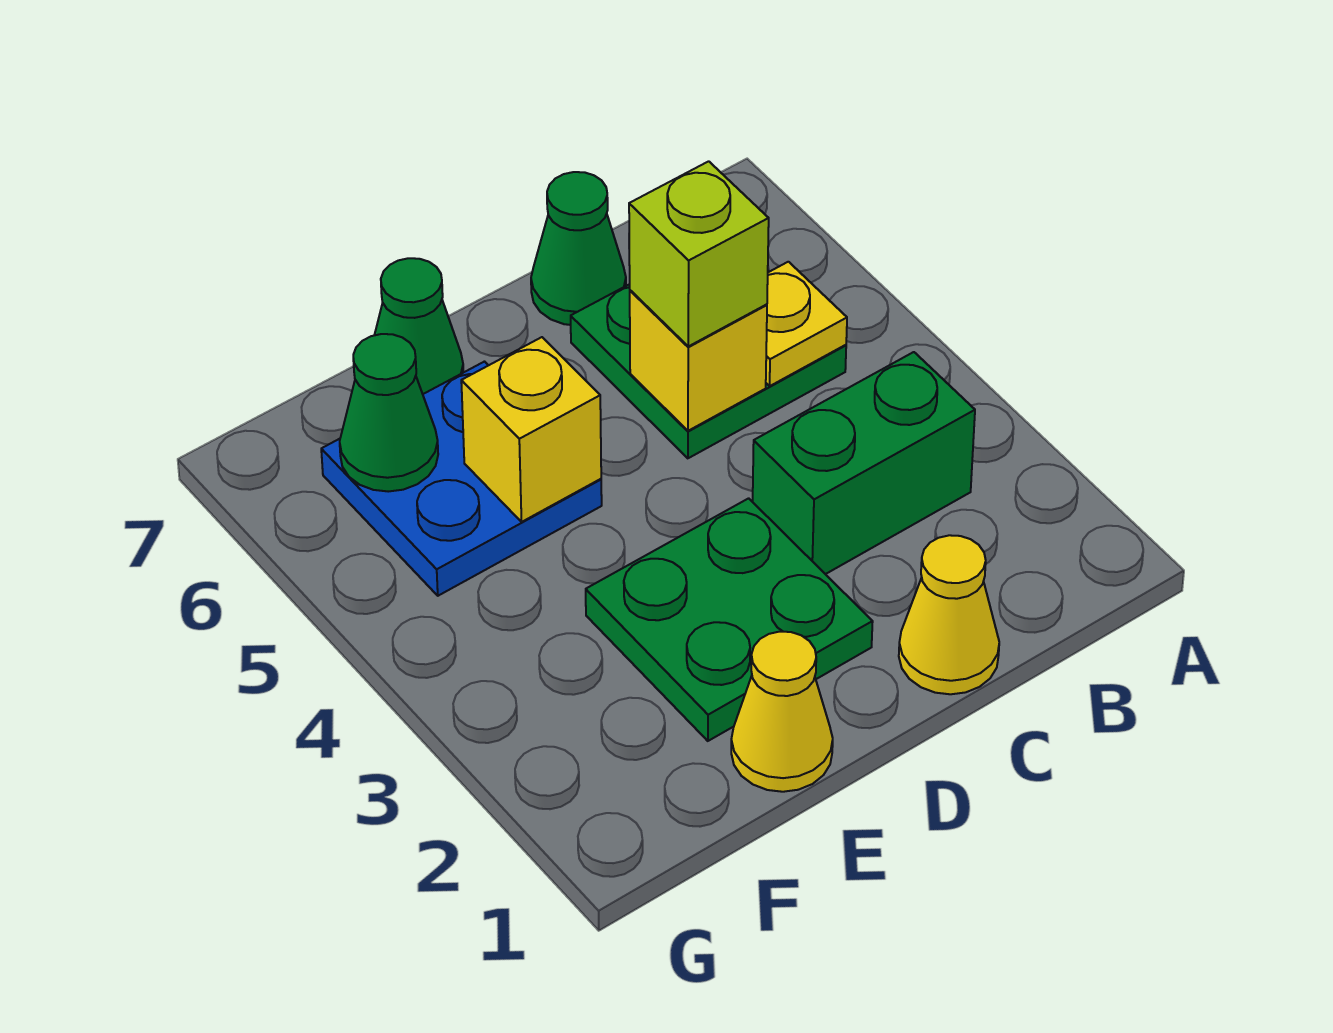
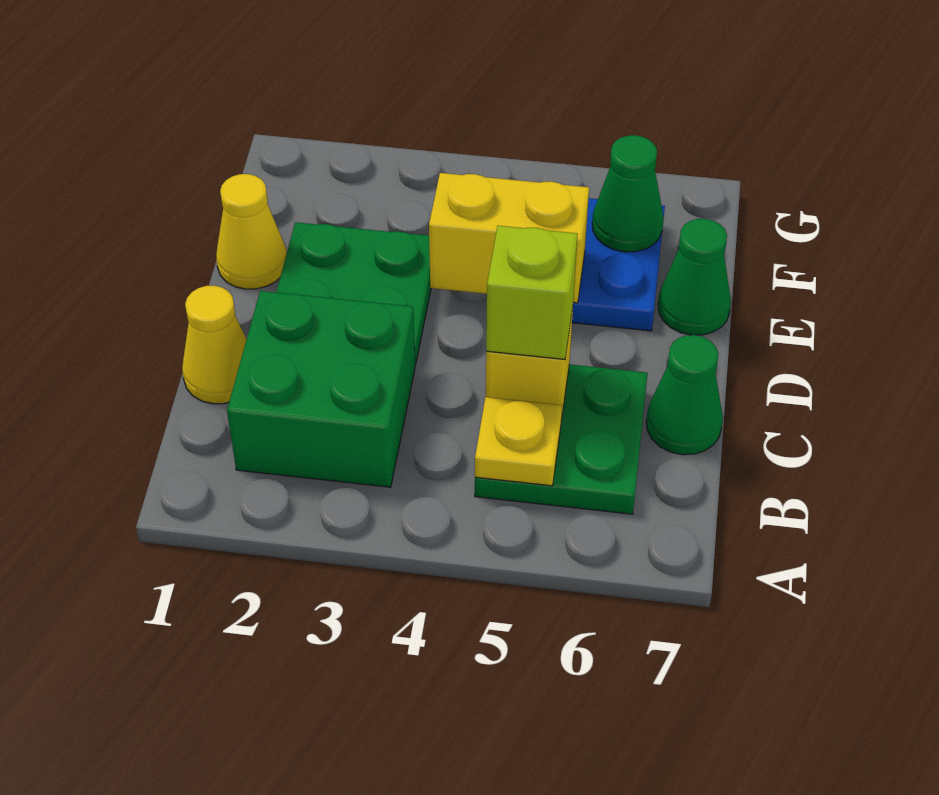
green 1x2 brick [753,352,975,574] -> green 2x2 brick [227,291,415,487]
yellow 1x1 brick [461,337,601,522] -> yellow 1x2 brick [429,173,589,303]

